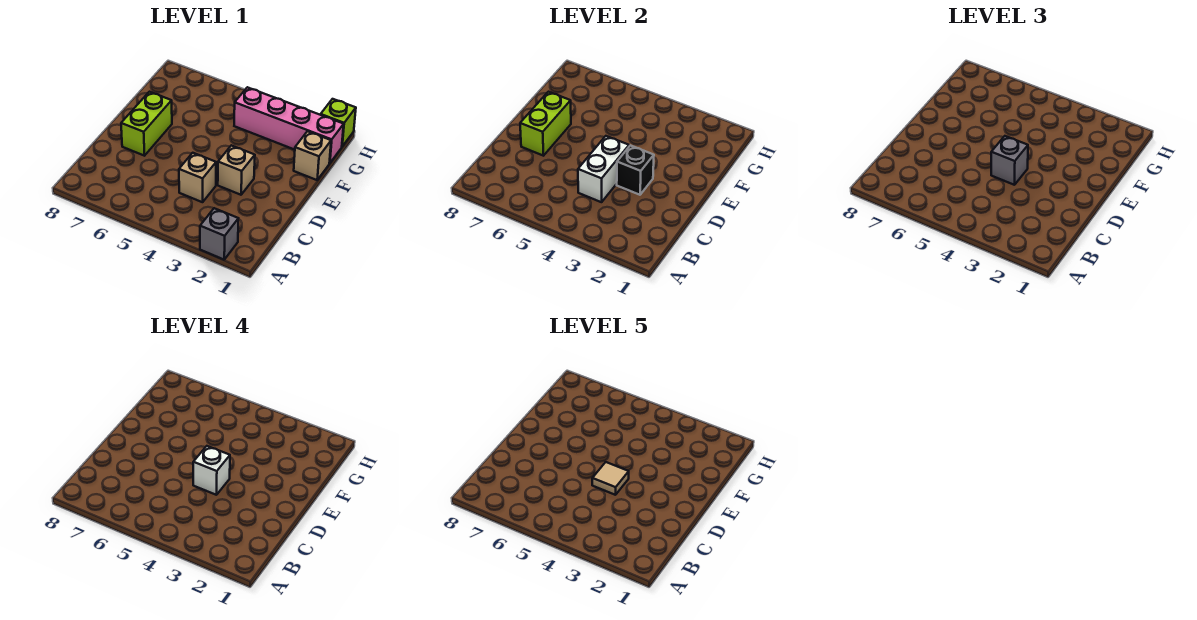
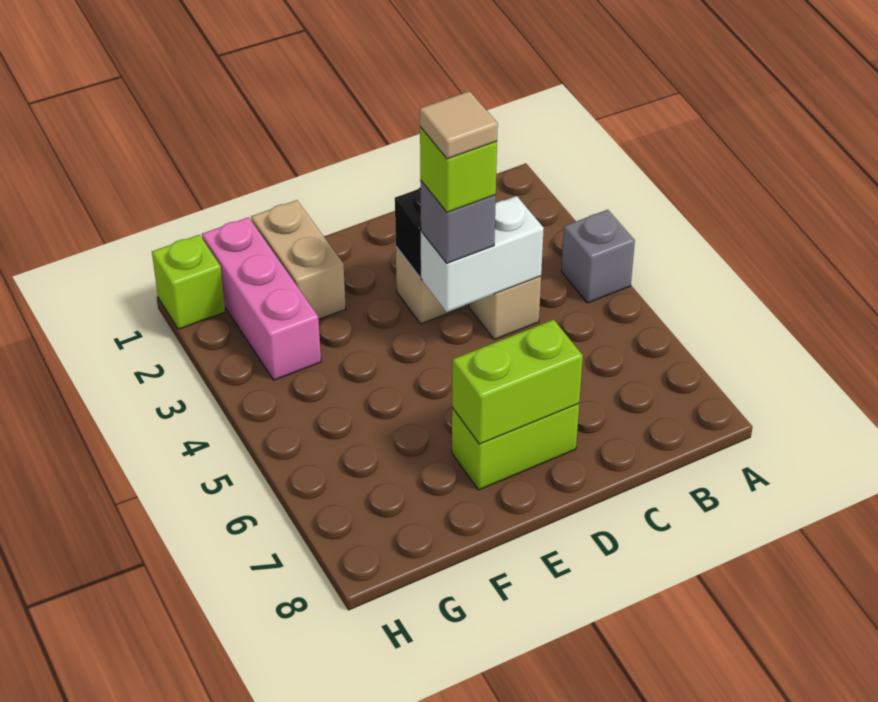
grey 1x1 brick [200,208,238,260] -> grey 1x1 brick moved to [561,210,635,303]
white 1x1 brick [193,446,230,495] -> lime 1x1 brick [420,127,497,212]
tan 1x1 brick [294,131,331,180] -> tan 1x2 brick [251,200,346,319]
pink 1x4 brick [234,87,344,163] -> pink 1x3 brick [202,217,321,380]

